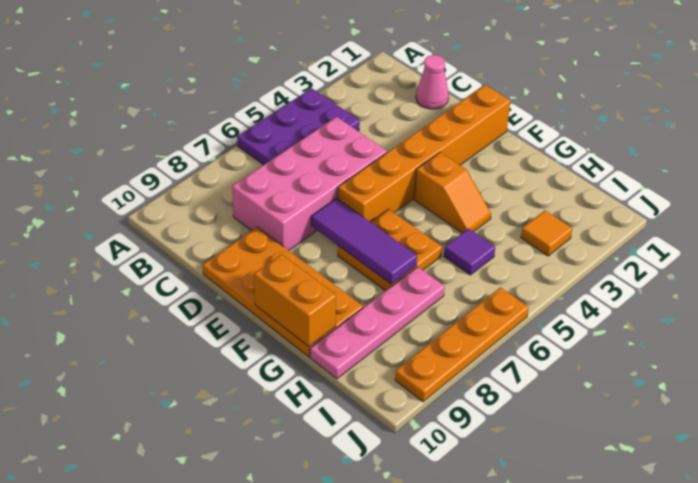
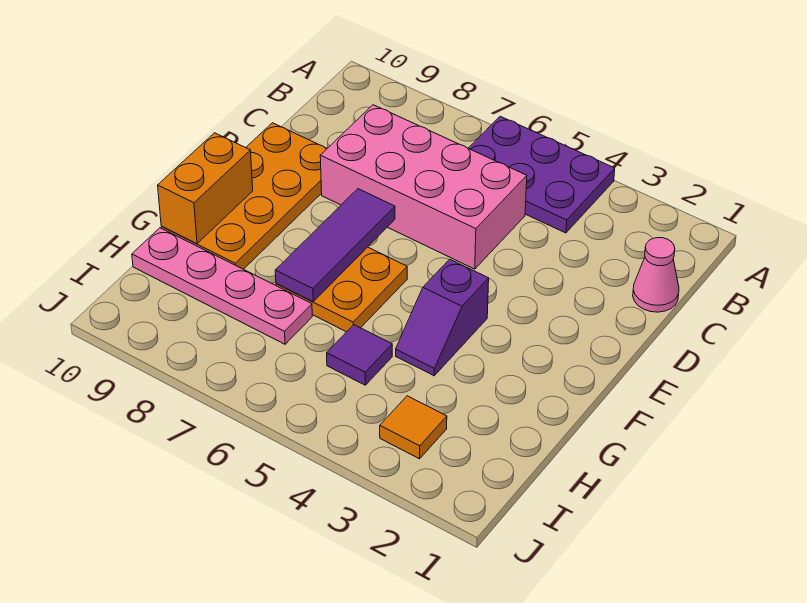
orange 1x6 brick [338,85,510,222] -> none
orange 1x2 slope [414,152,491,233] -> purple 1x2 slope [396,259,489,376]
orange 1x4 plate [395,287,529,402] -> none

